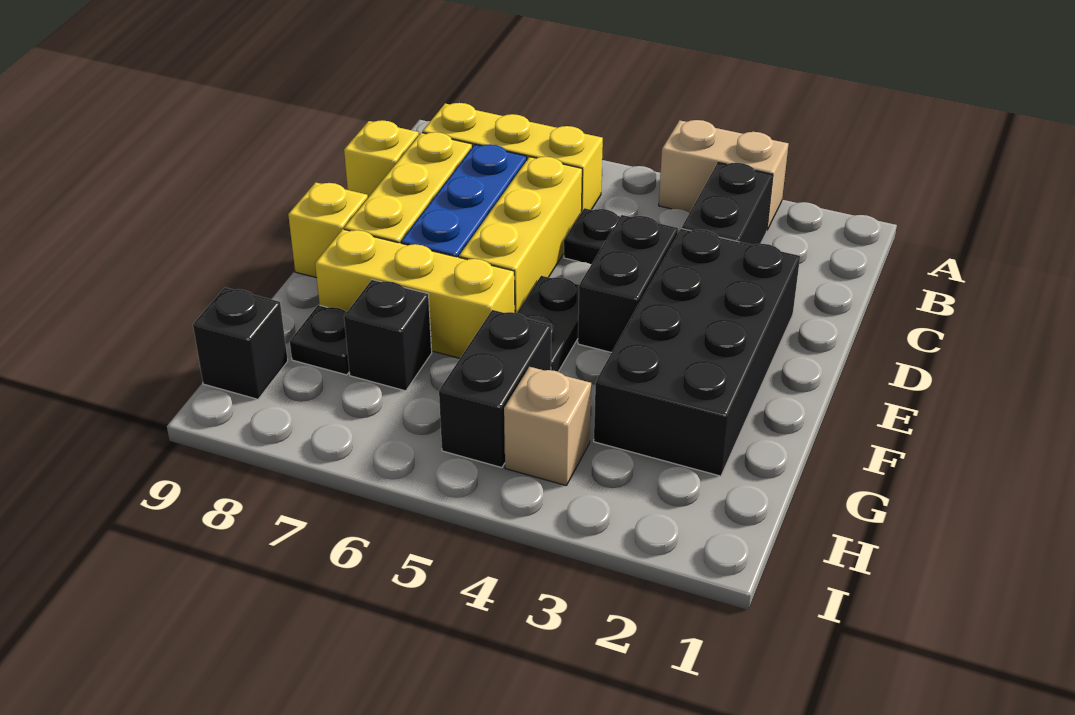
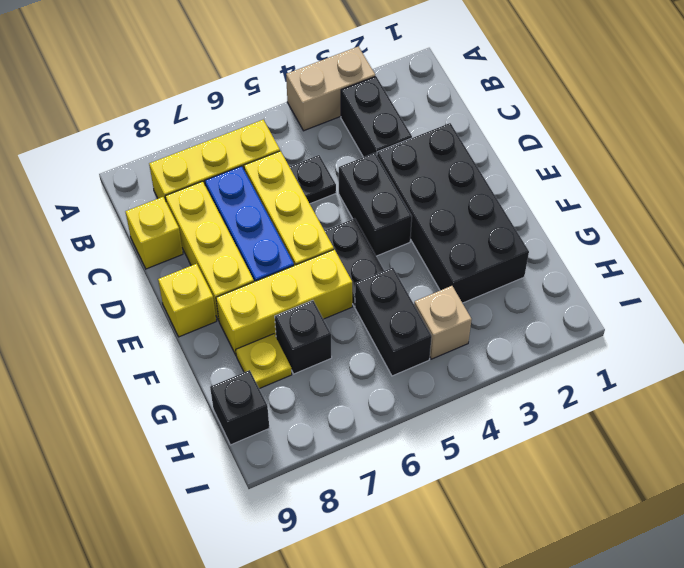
black 1x1 plate [290,305,349,375] -> yellow 1x1 plate [236,334,292,389]

